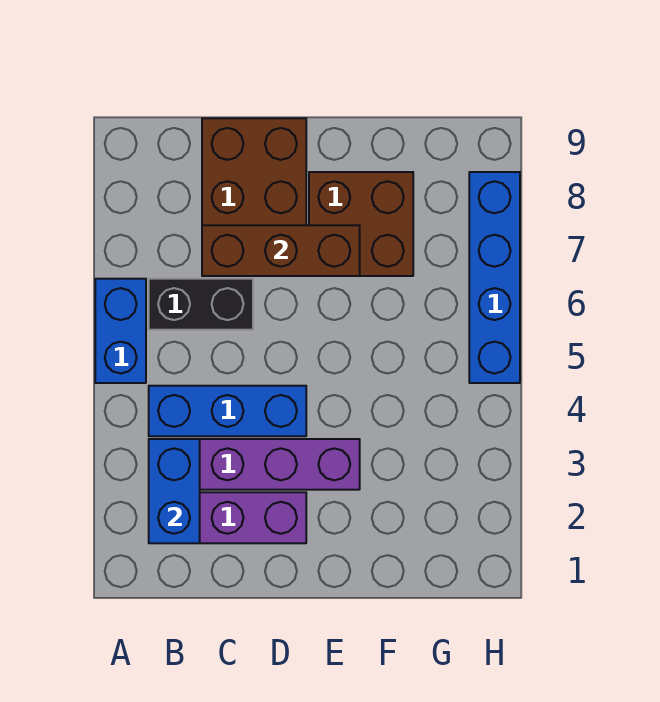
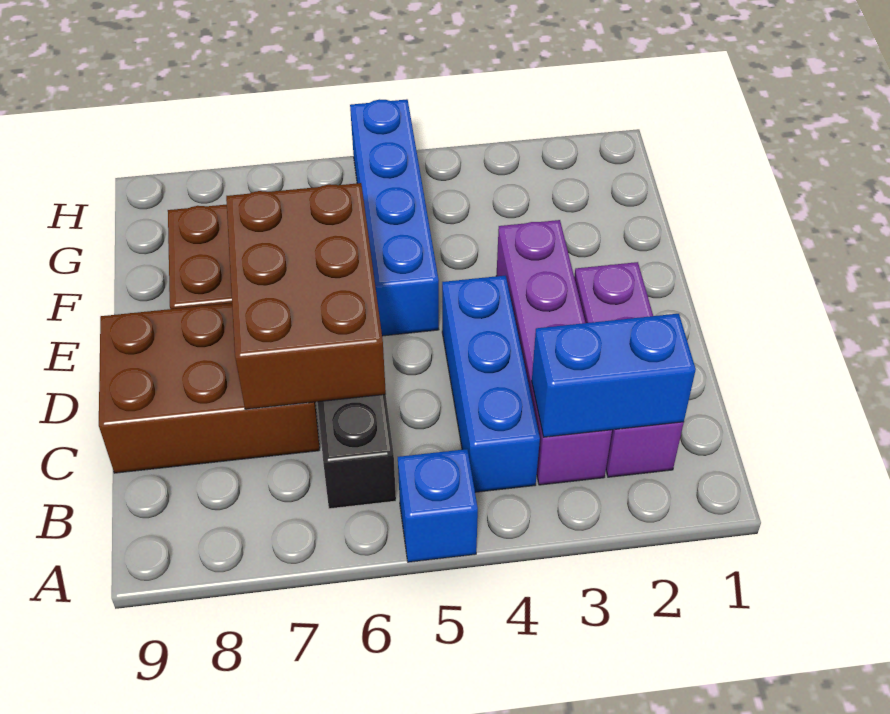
blue 1x2 brick [95,279,146,383] -> blue 1x1 brick [398,449,478,562]
brown 1x3 brick [202,225,360,276] -> brown 2x3 brick [226,183,386,409]
blue 1x4 brick [469,172,520,383] -> blue 1x4 brick turned to [350,99,439,336]

